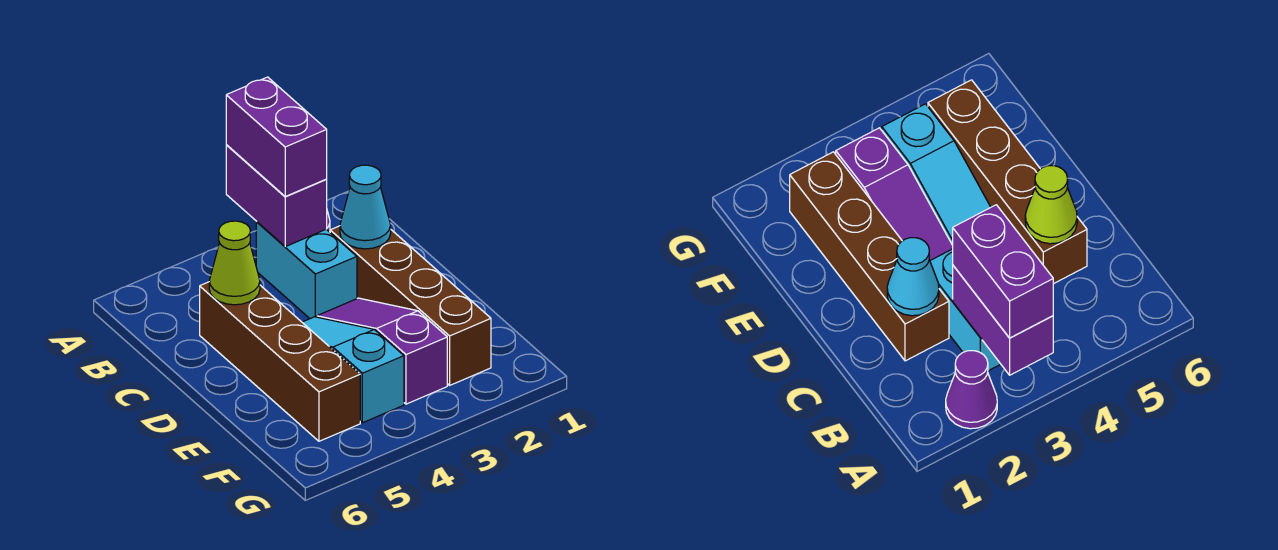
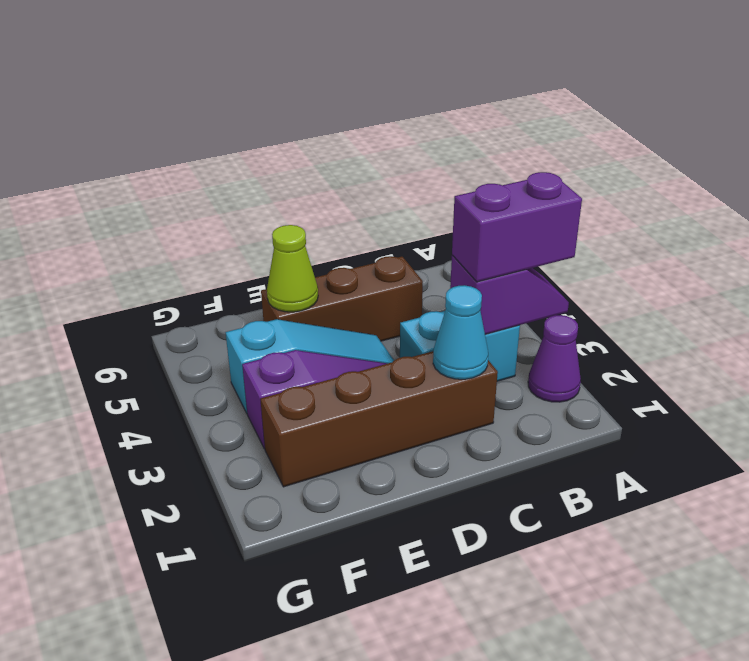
purple 1x2 brick [226,145,327,247] -> purple 1x2 slope [450,255,569,334]
brown 1x4 brick [200,282,360,441] -> brown 1x3 brick [261,256,423,341]
lime 1x1 cone [209,221,260,305] -> lime 1x1 cone moved to [267,225,318,312]

